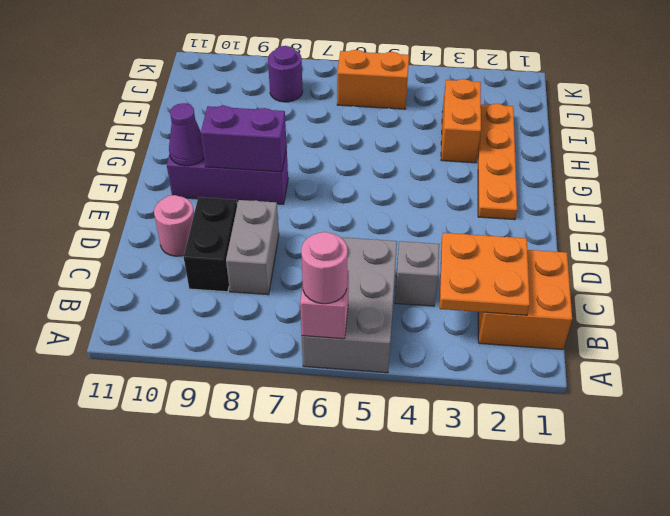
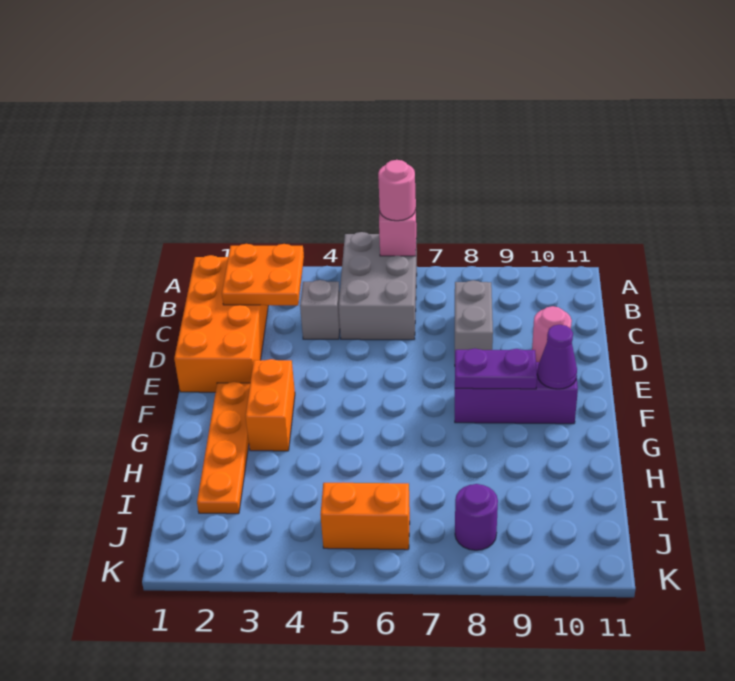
orange 2x2 brick [478,250,572,350] -> orange 2x4 brick [174,255,268,392]
black 1x2 brick [184,197,237,292] -> none
purple 1x2 brick [201,106,287,172] -> purple 1x2 plate [455,349,537,389]
orange 1x2 brick [441,79,481,163] -> orange 1x2 brick moved to [245,359,295,451]

